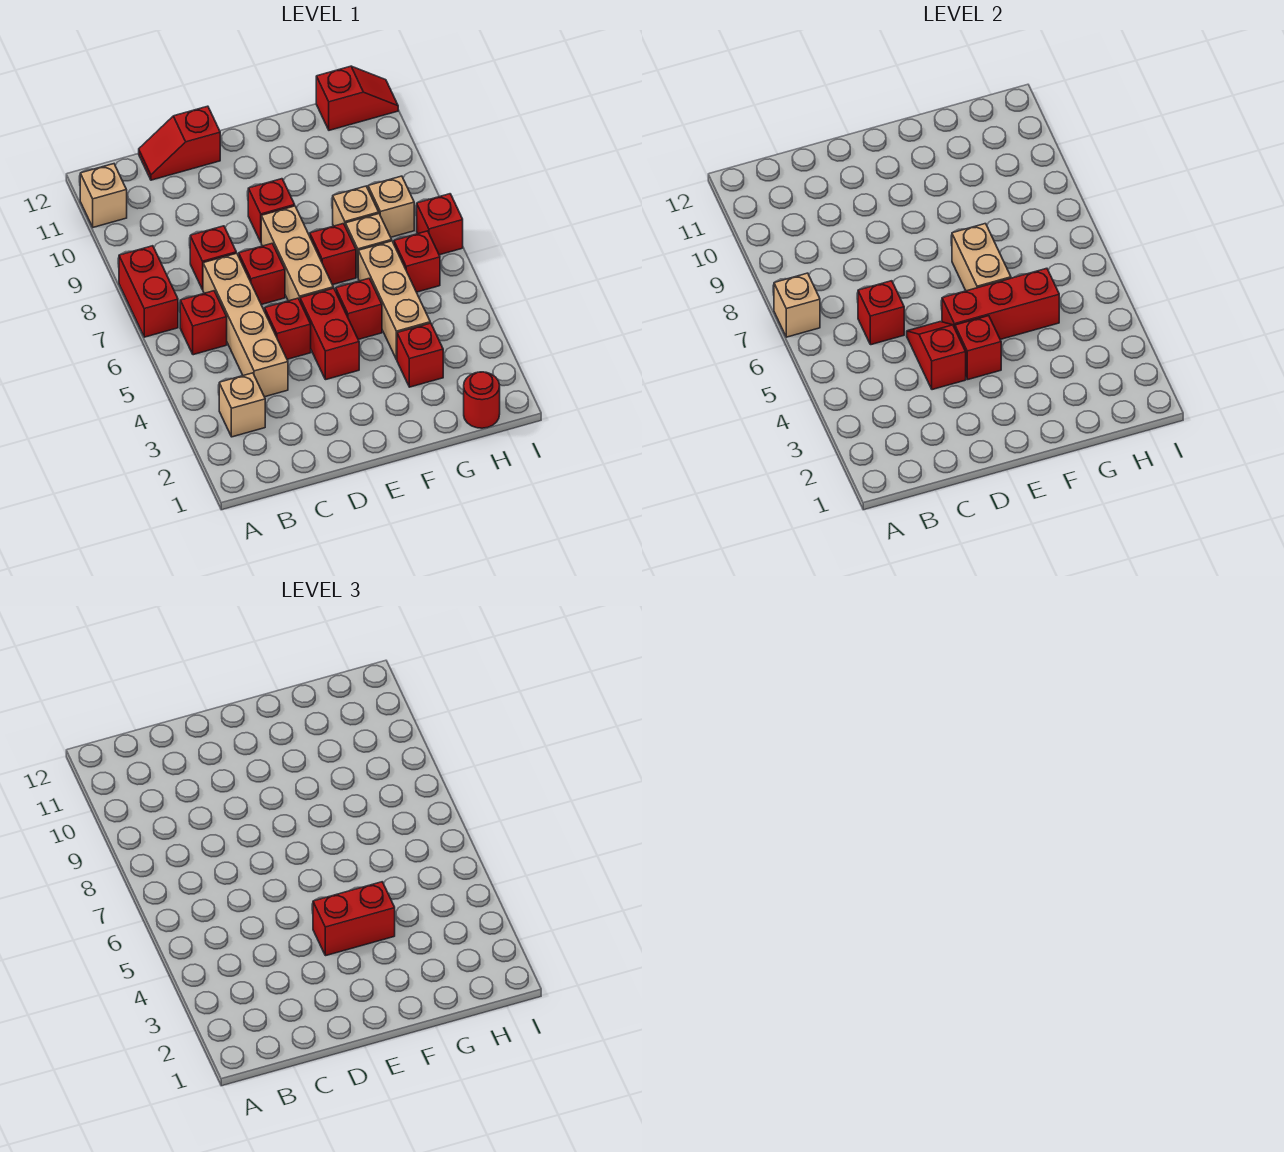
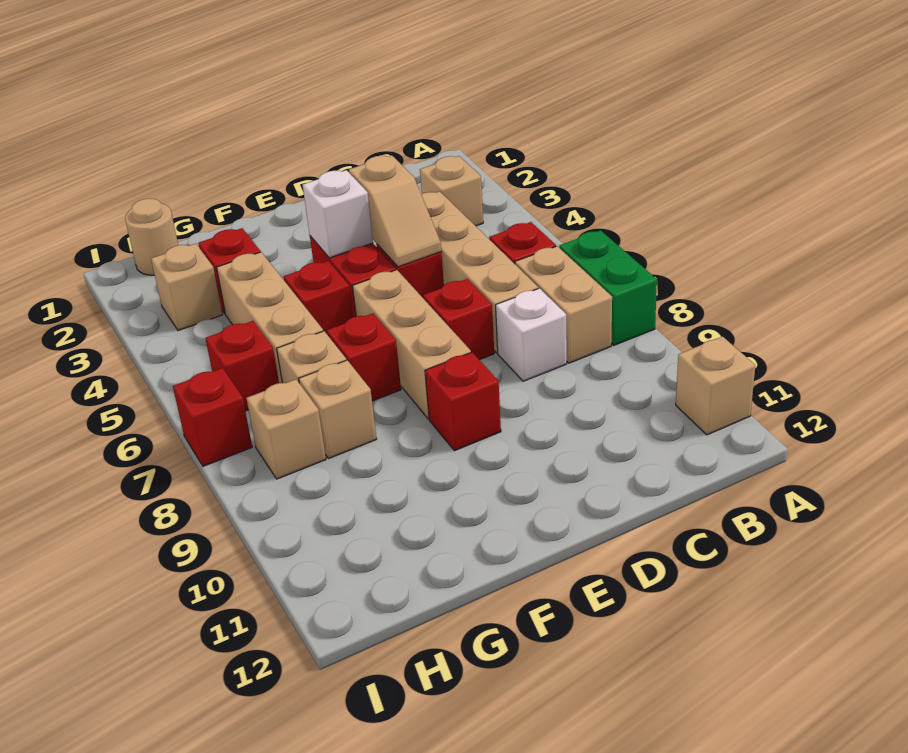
red 1x2 brick [119,246,178,337] -> green 1x2 brick [559,230,657,345]
tan 1x1 brick [774,273,820,337] -> tan 1x1 brick moved to [151,244,223,331]
red 1x1 brick [858,281,904,345] -> none
red 1x1 brick [190,226,236,290] -> white 1x1 brick [496,288,567,381]
red 1x2 slope [139,106,220,180] -> none
red 1x2 slope [907,322,966,390] -> tan 1x2 slope [349,155,441,267]
red 1x1 brick [955,316,1001,380] -> white 1x1 brick [303,170,373,258]
red 1x2 brick [313,882,395,956] -> none
red 1x3 brick [942,268,1059,340] -> none
tan 1x2 brick [952,224,1011,291] -> tan 1x2 brick moved to [515,246,612,363]
red 1x1 round brick [464,372,500,428] -> tan 1x1 round brick [125,199,178,275]
red 1x2 slope [316,66,398,130] -> none

